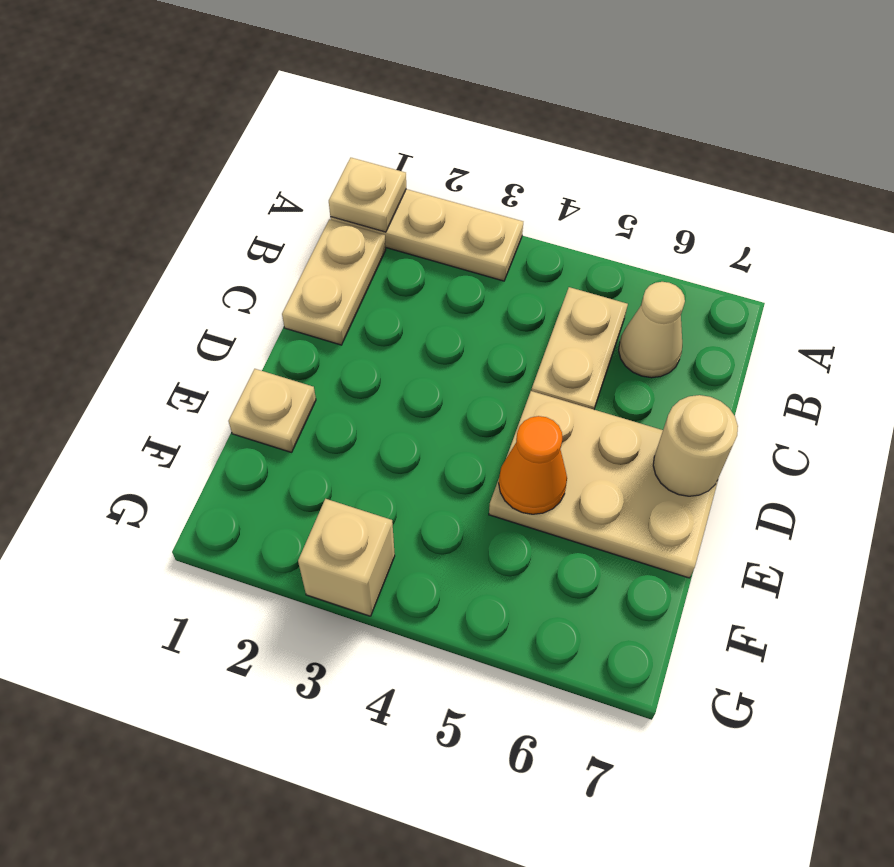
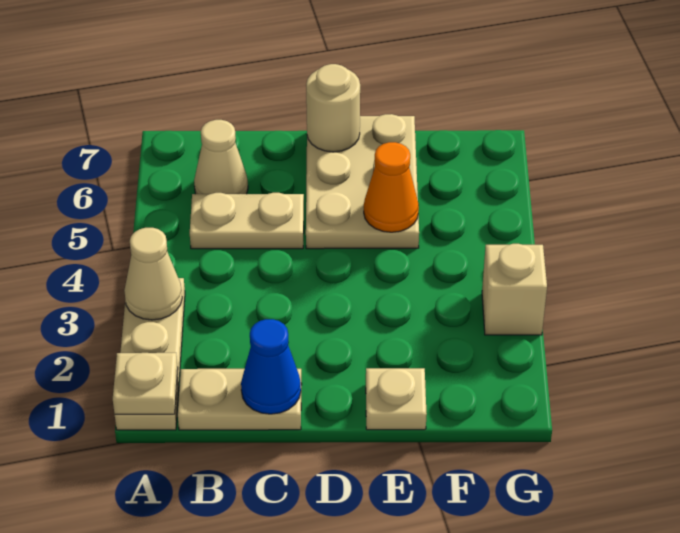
none -> tan 1x1 cone [124,228,182,320]
none -> blue 1x1 cone [241,319,301,414]

